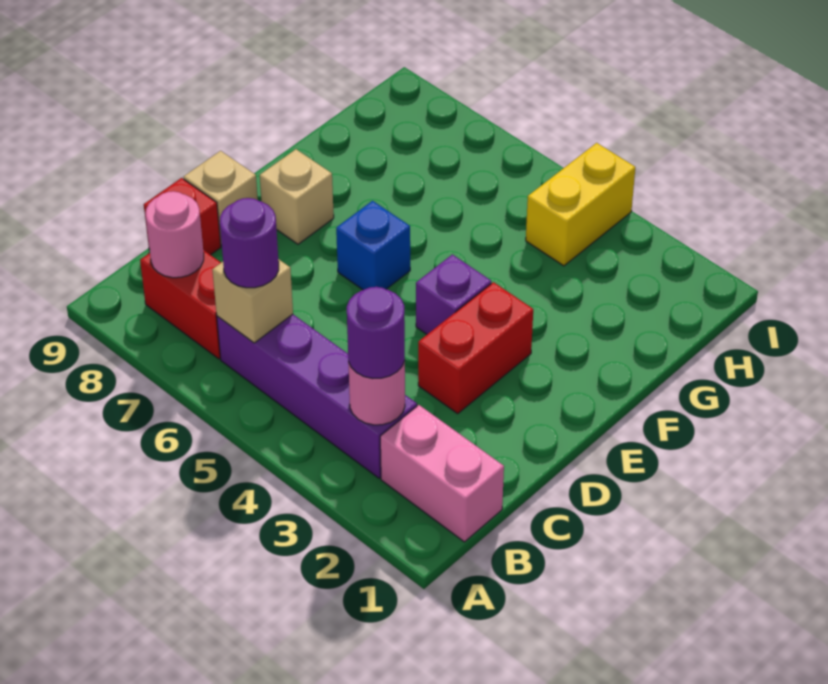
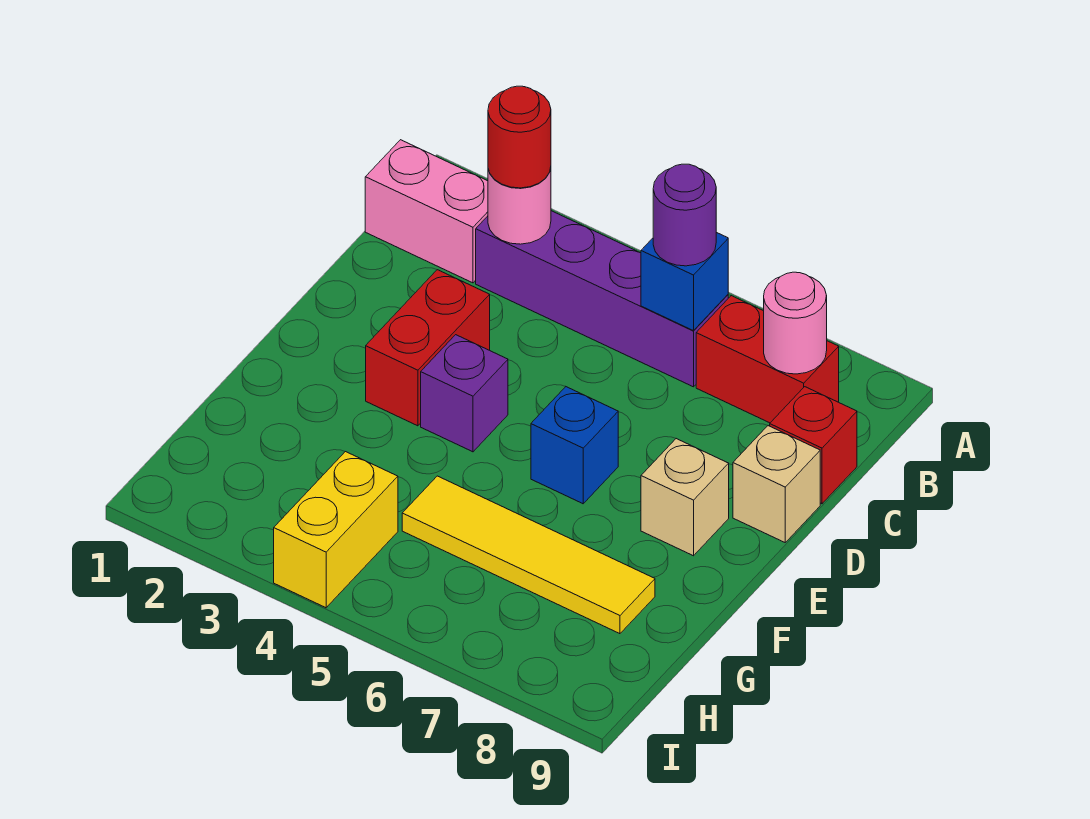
purple 1x1 round brick [347,287,405,379] -> red 1x1 round brick [488,86,551,188]
tan 1x1 brick [212,259,293,343] -> blue 1x1 brick [641,232,728,331]
none -> yellow 1x4 tile [402,476,655,634]

